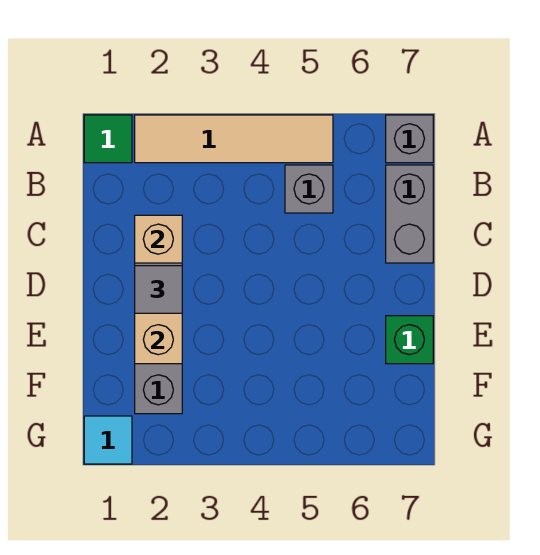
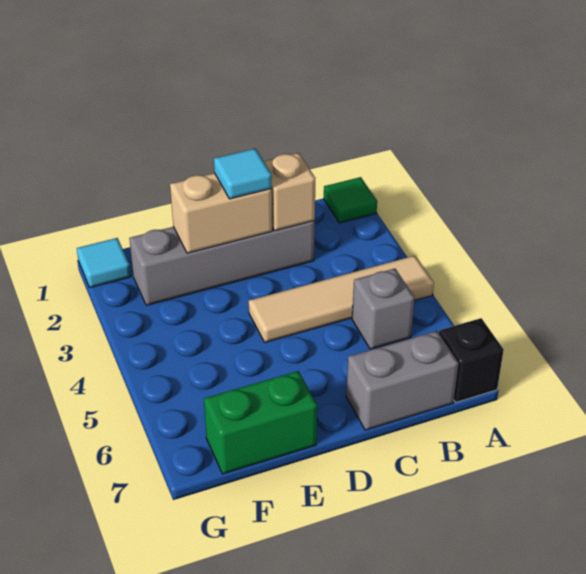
tan 1x4 tile [135,115,333,163] -> tan 1x4 tile turned to [249,256,434,342]
grey 1x1 brick [386,115,433,163] -> black 1x1 brick [439,318,504,402]
grey 1x1 tile [135,266,182,313] -> cyan 1x1 tile [214,148,272,199]
green 1x1 brick [386,316,433,364] -> green 1x2 brick [204,371,317,474]

